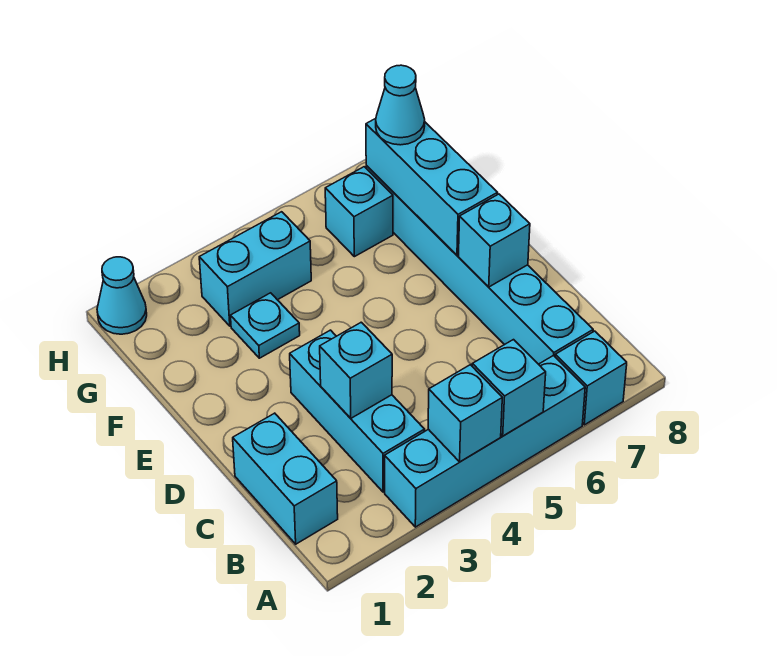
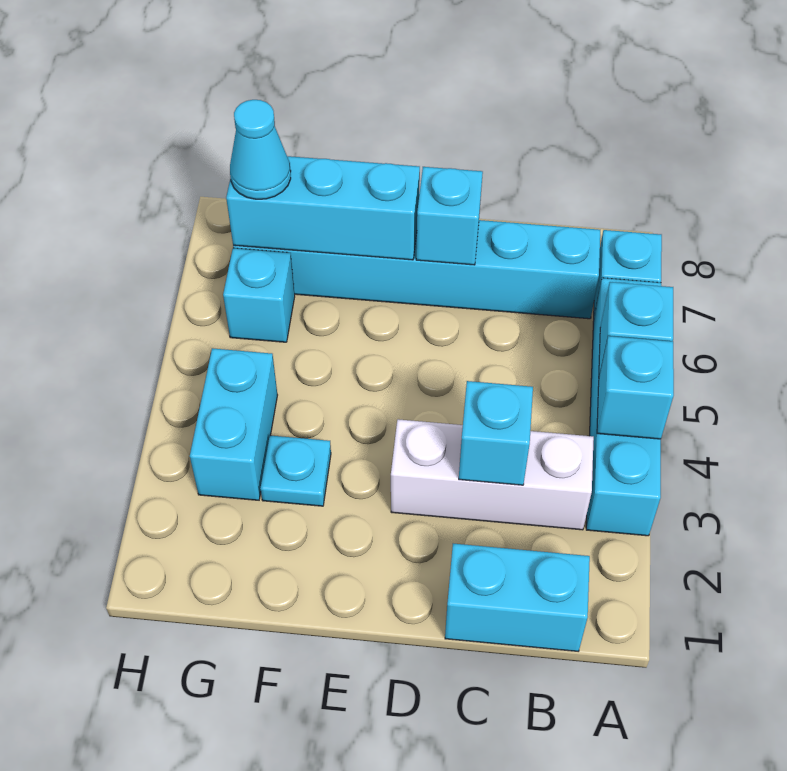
cyan 1x3 brick [290,330,425,492] -> white 1x3 brick [391,419,594,530]
cyan 1x1 cone [97,257,147,334] -> none

